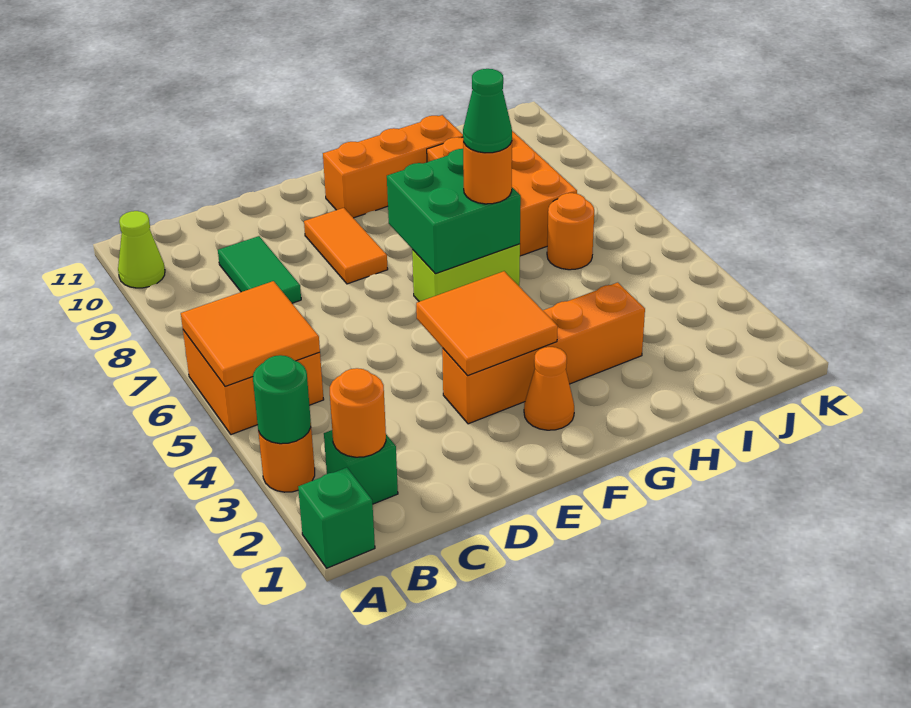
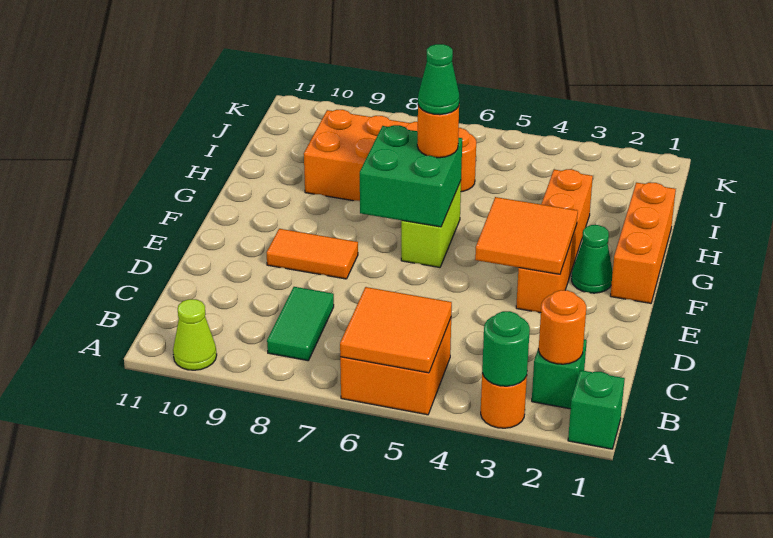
green 1x2 tile [218,236,301,303] -> green 1x2 tile turned to [267,287,334,361]
orange 1x1 cone [524,347,574,430] -> green 1x1 cone [572,225,613,293]
orange 1x3 brick [323,115,463,218] -> orange 1x3 brick moved to [610,182,676,303]

